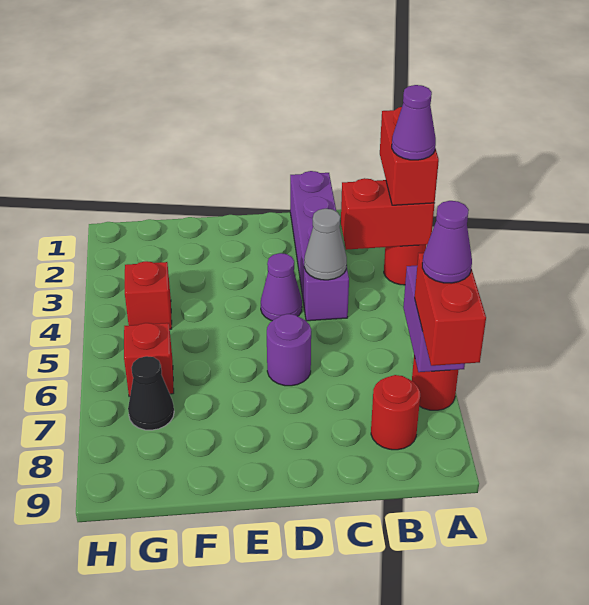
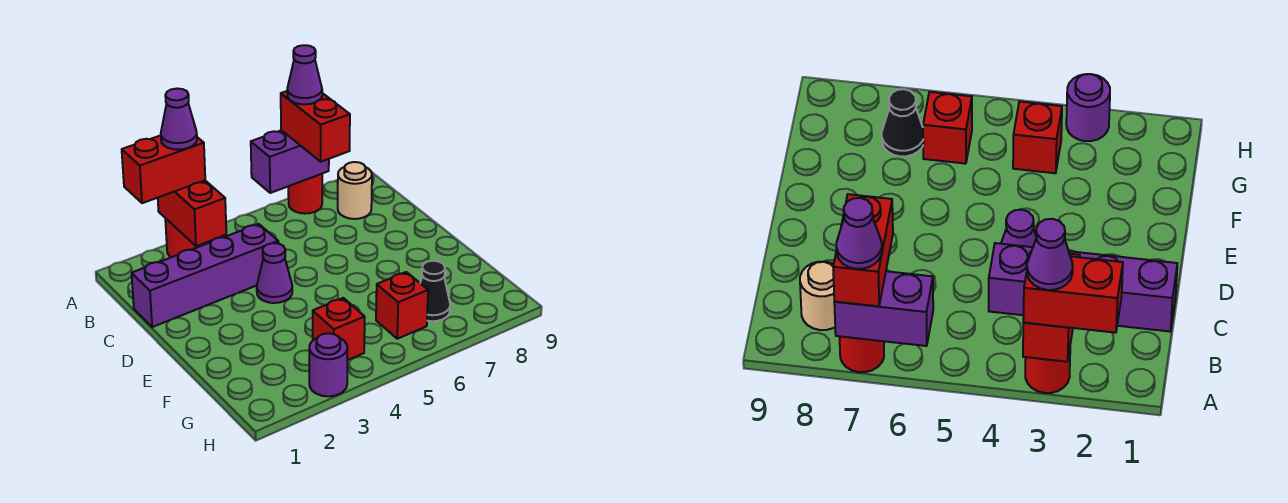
red 1x2 brick [415,253,486,366] -> red 1x2 brick turned to [281,91,350,162]
red 1x1 round brick [371,375,420,450] -> tan 1x1 round brick [338,162,372,219]
grey 1x1 cone [304,209,347,280] -> none
purple 1x1 round brick [267,314,311,386] -> purple 1x1 round brick moved to [309,333,347,396]

